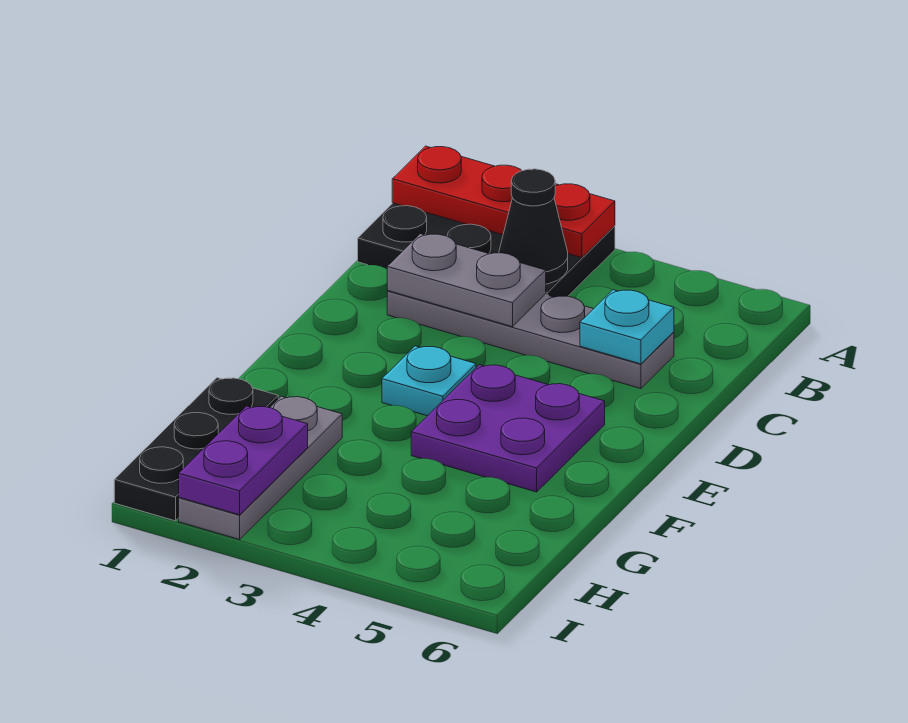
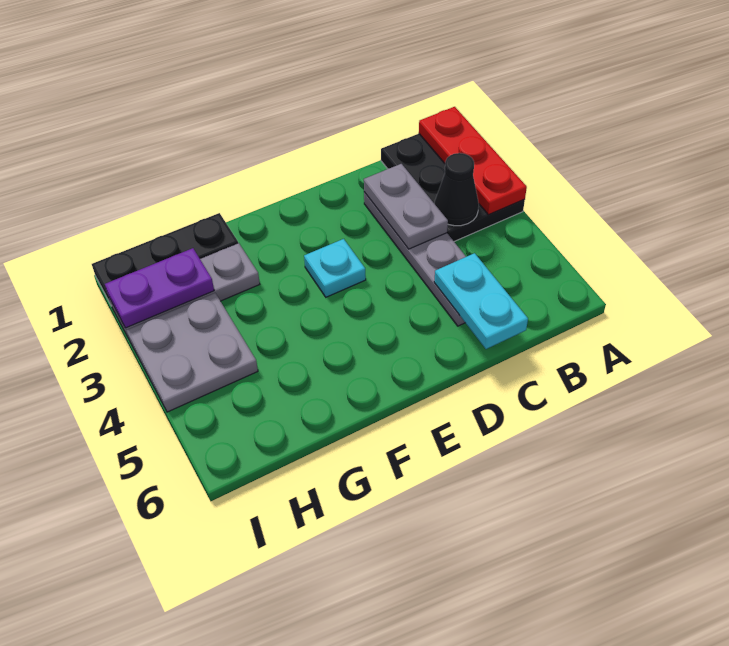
cyan 1x1 plate [580,290,674,364] -> cyan 1x2 plate [434,253,528,349]
purple 2x2 plate [411,365,605,492] -> none
none -> grey 2x2 plate [126,293,258,412]

